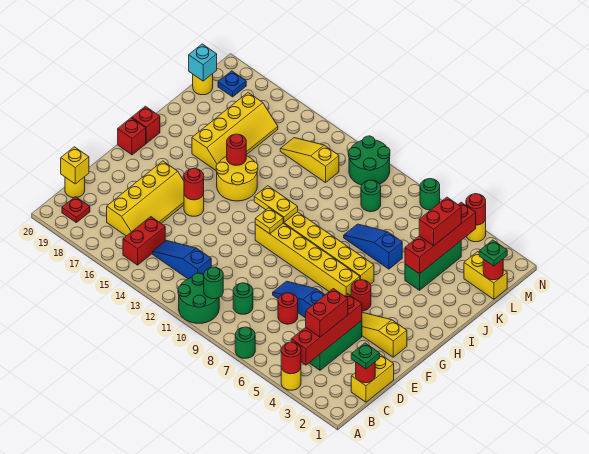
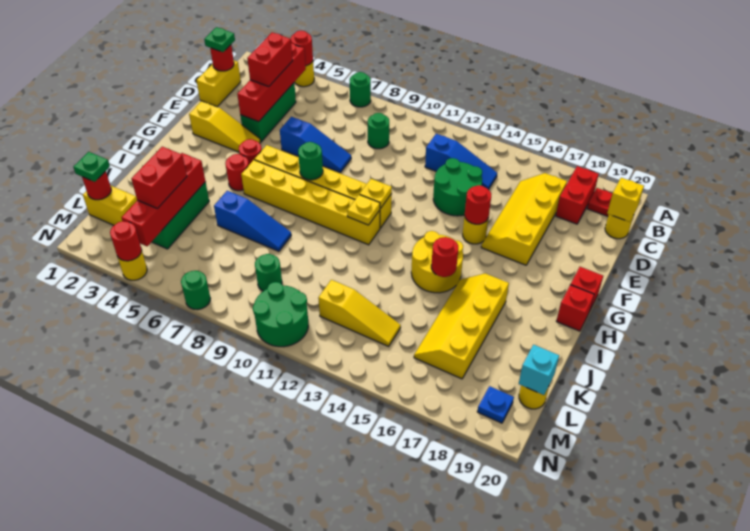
green 2x2 round brick [178,273,219,323] -> green 2x2 round brick moved to [433,158,482,216]
green 1x1 round brick [204,267,223,299] -> green 1x1 round brick moved to [298,142,323,180]
red 1x2 brick [123,217,165,265] -> red 1x2 brick moved to [556,166,599,224]
red 1x1 round brick [278,293,298,324] -> red 1x1 round brick moved to [225,154,249,191]
yellow 1x2 plate [254,186,298,222] -> yellow 1x1 plate [347,195,380,225]

